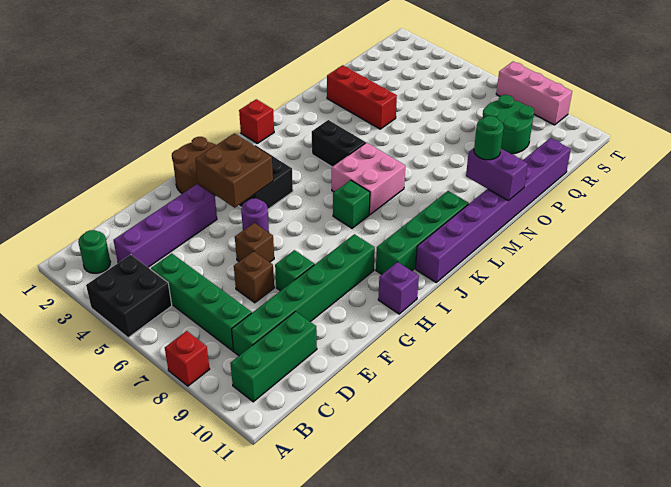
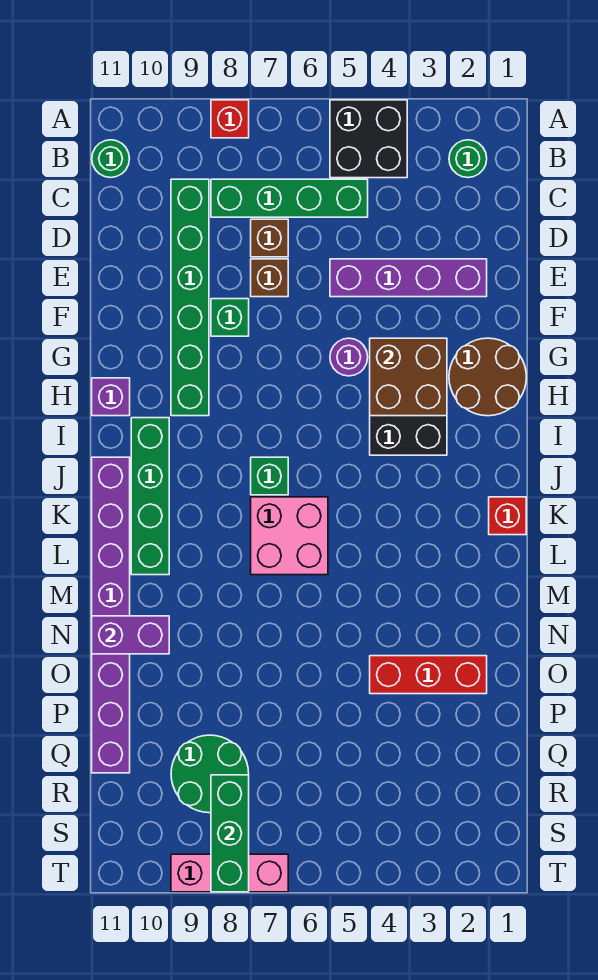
green 1x3 brick [230,312,317,402] -> green 1x3 brick moved to [211,775,249,892]
purple 1x4 brick [113,184,217,267] -> purple 1x4 brick turned to [330,259,487,297]
brown 1x1 brick [235,223,274,262] -> brown 1x1 brick moved to [251,219,288,257]
black 1x2 brick [312,120,366,167] -> none
green 1x1 round brick [474,116,504,160] -> green 1x1 round brick moved to [92,140,130,178]

